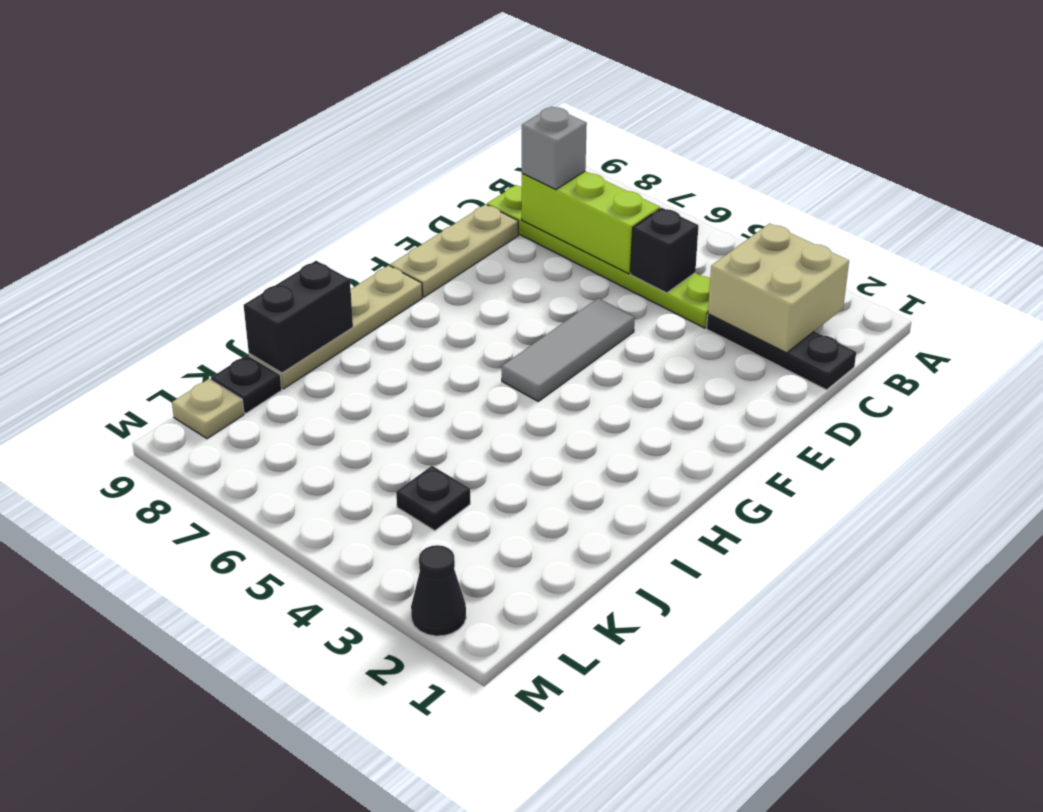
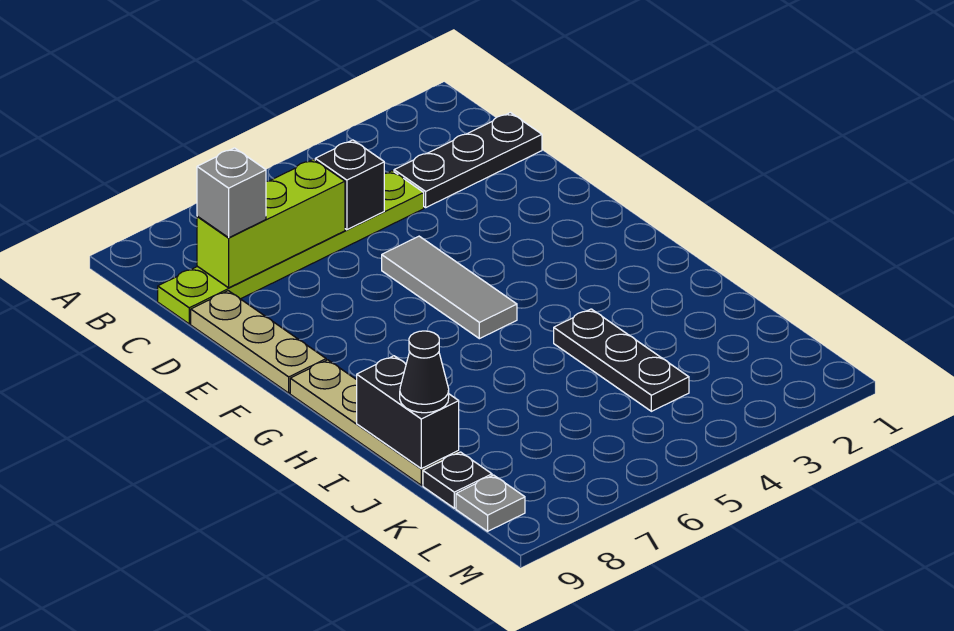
tan 2x2 brick [708,224,849,353] -> none
black 1x1 plate [396,466,470,531] -> black 1x3 plate [554,309,689,411]
tan 1x1 plate [172,379,244,439] -> grey 1x1 plate [456,475,525,531]
black 1x1 cone [411,545,466,636] -> black 1x1 cone moved to [400,331,449,413]

